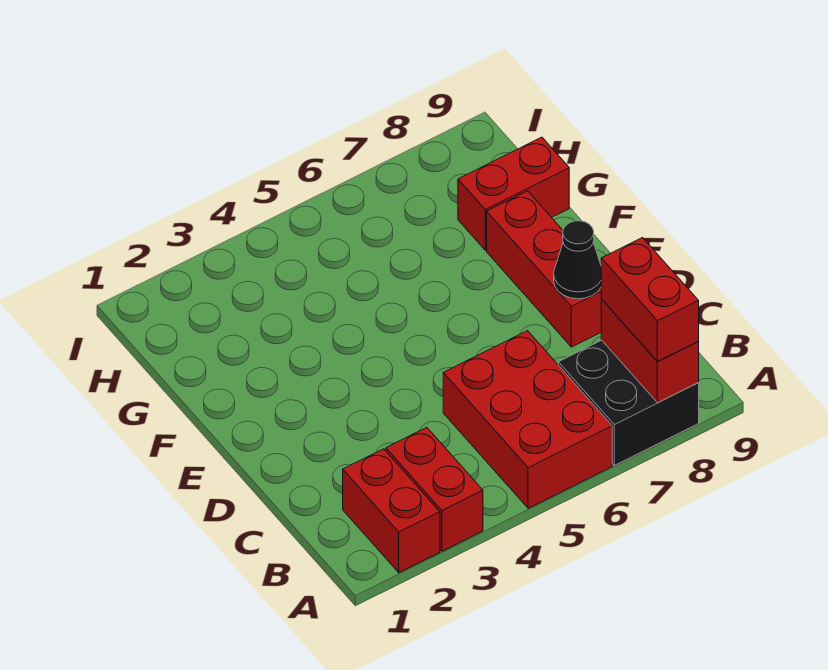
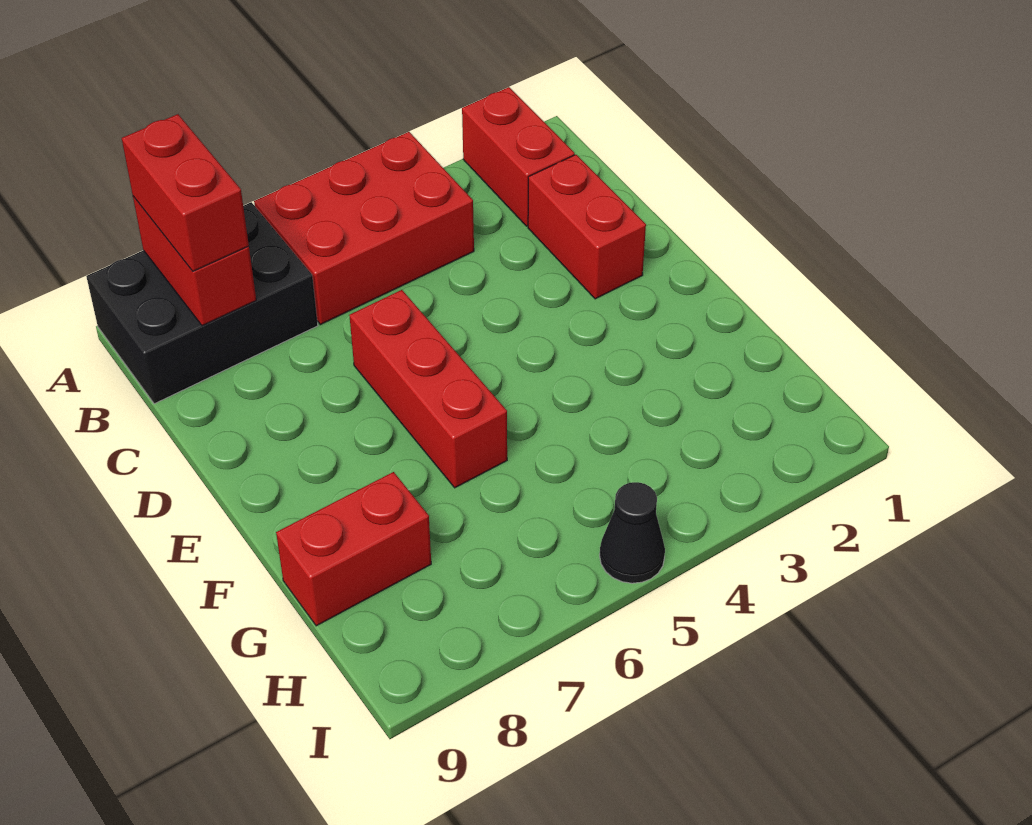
red 1x2 brick [386,427,483,551] -> red 1x2 brick moved to [528,155,646,299]
red 2x3 brick [443,331,612,508] -> red 2x3 brick turned to [254,132,474,325]
black 2x2 brick [558,340,699,465] -> black 2x3 brick [86,202,318,404]
red 1x3 brick [487,191,601,347] -> red 1x3 brick moved to [349,290,507,488]
black 1x1 cone [554,221,601,299] -> black 1x1 cone moved to [600,482,665,583]

